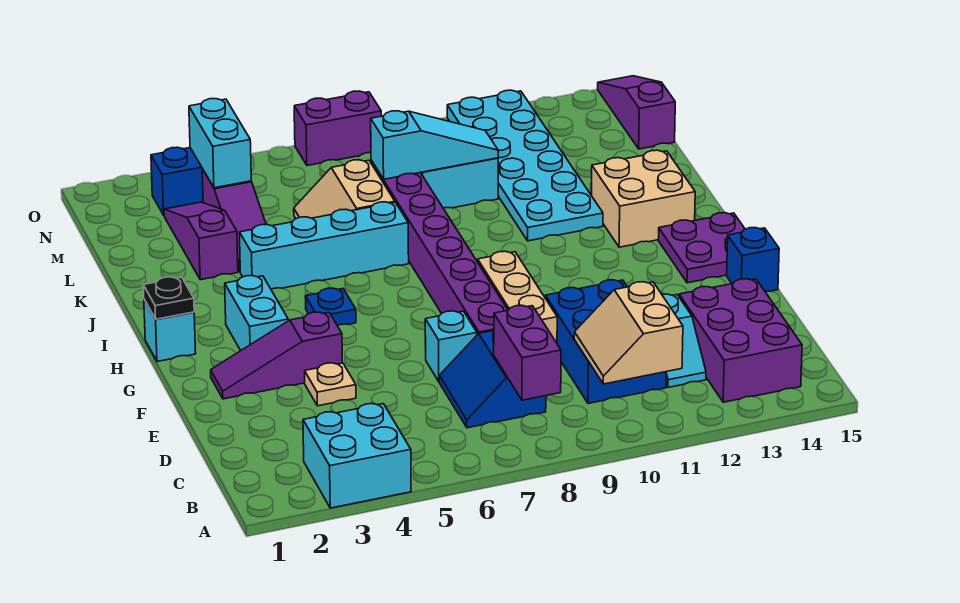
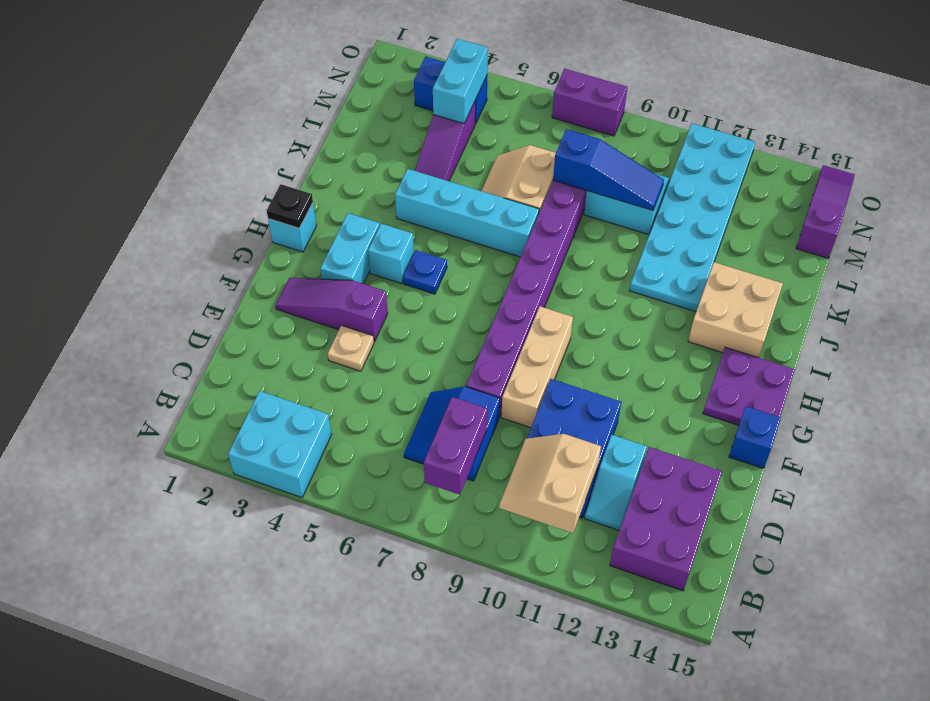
cyan 1x1 brick [425,311,477,381] -> cyan 1x1 brick moved to [368,224,414,283]
purple 1x3 slope [164,202,238,280] -> none
cyan 1x3 slope [371,111,498,179] -> blue 1x3 slope [553,129,664,210]

